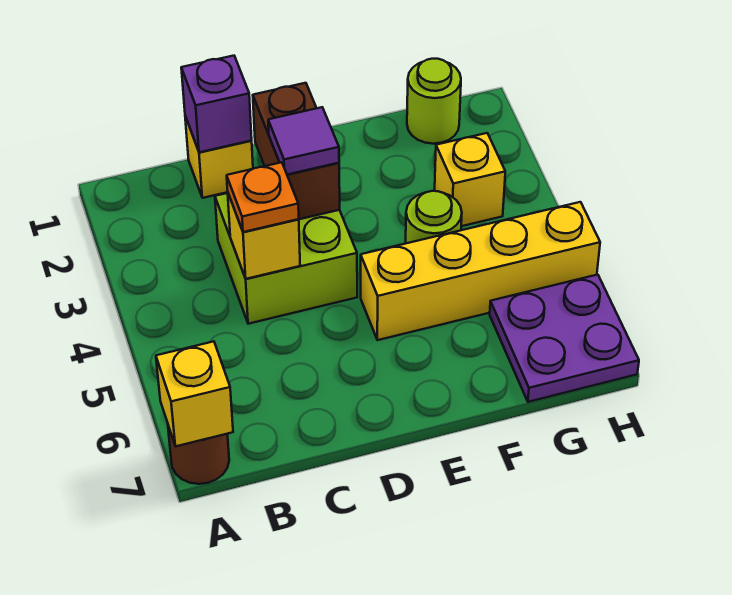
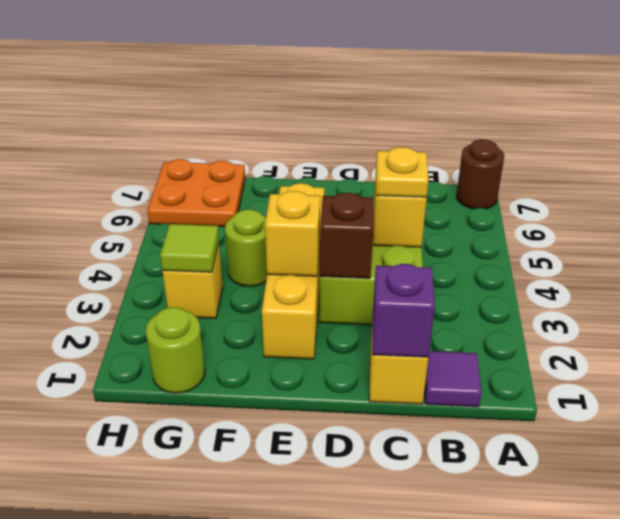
yellow 1x1 brick [156,341,233,446] -> yellow 1x1 brick moved to [265,191,320,276]
orange 1x1 plate [227,162,299,232] -> yellow 1x1 plate [376,147,429,197]
brown 1x2 brick [253,83,340,219] -> brown 1x1 brick [320,193,373,278]
purple 1x1 tile [268,107,339,175] -> purple 1x1 tile moved to [425,351,482,407]
yellow 1x4 brick [361,202,600,340] -> yellow 1x4 brick turned to [262,183,324,359]
none -> lime 1x1 tile [160,224,219,272]
purple 2x2 plate [490,275,639,402] -> orange 2x2 plate [147,159,245,227]

